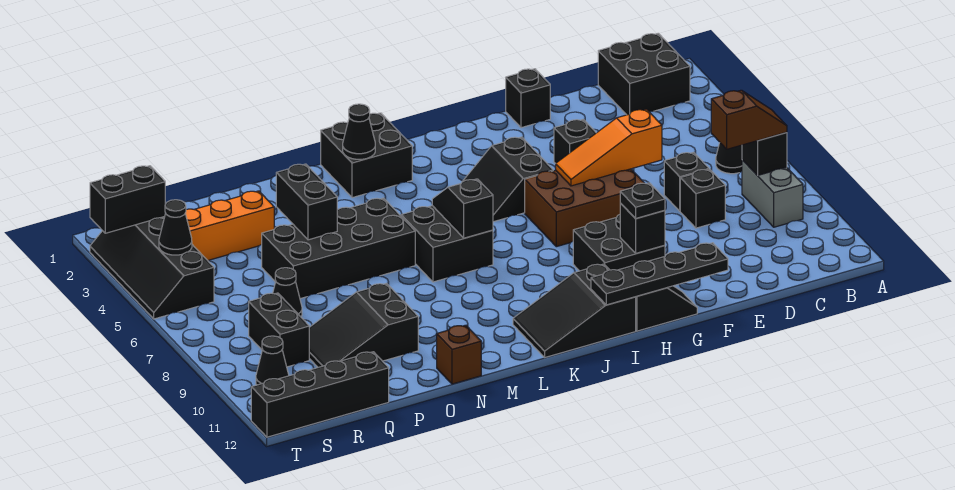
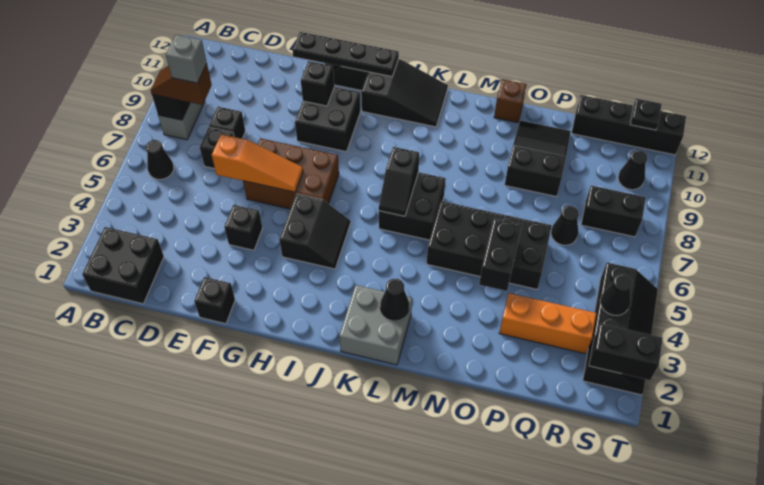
none -> grey 1x1 brick [166,35,207,83]
black 1x1 plate [620,183,665,218] -> black 1x1 plate moved to [630,99,662,130]
black 2x2 brick [321,113,412,198] -> grey 2x2 brick [339,285,412,365]
black 2x3 slope [309,283,418,367] -> black 2x3 slope turned to [505,121,571,197]
black 1x2 brick [249,293,309,367] -> black 1x2 brick turned to [581,186,646,237]

